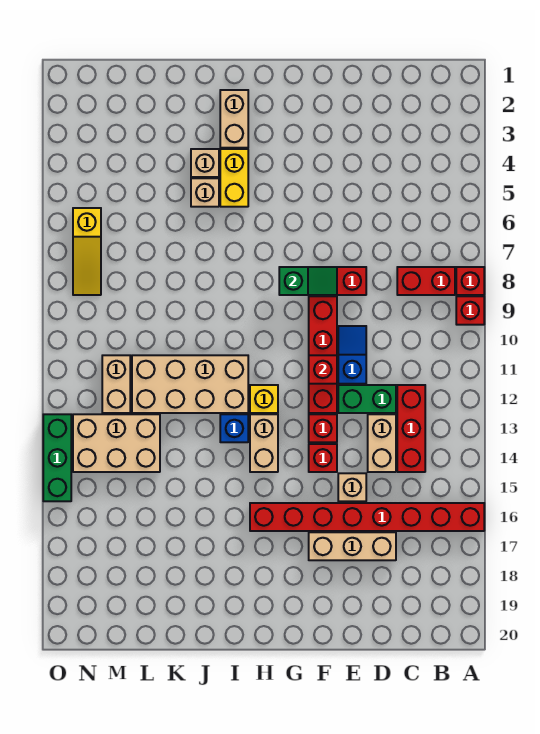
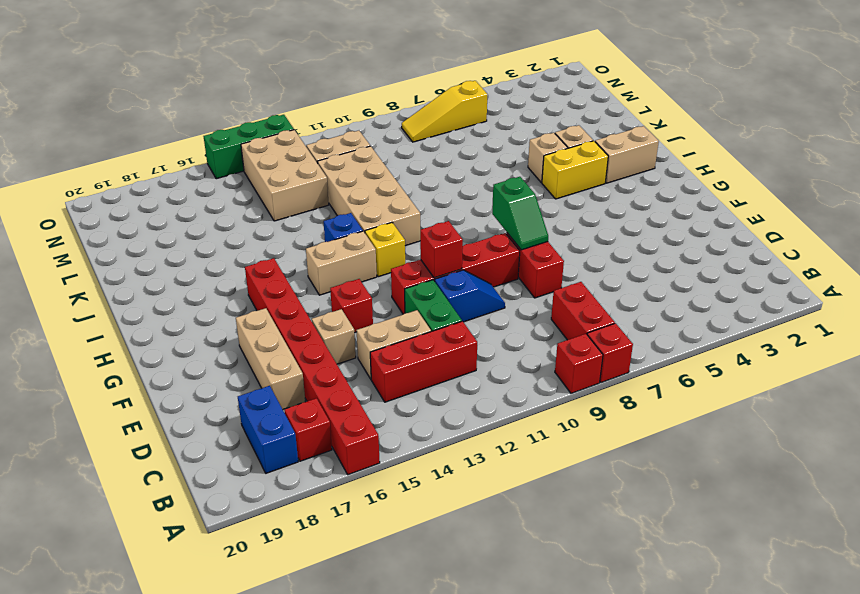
none -> blue 1x2 brick [238,386,298,473]
red 1x1 brick [309,414,337,442] -> red 1x1 brick moved to [284,398,332,461]

